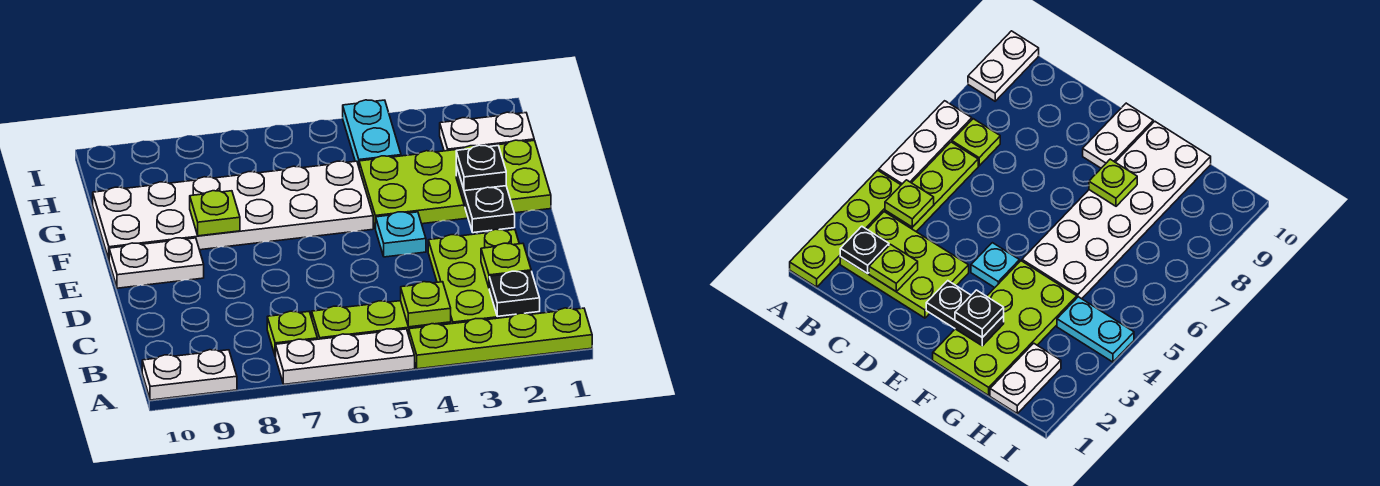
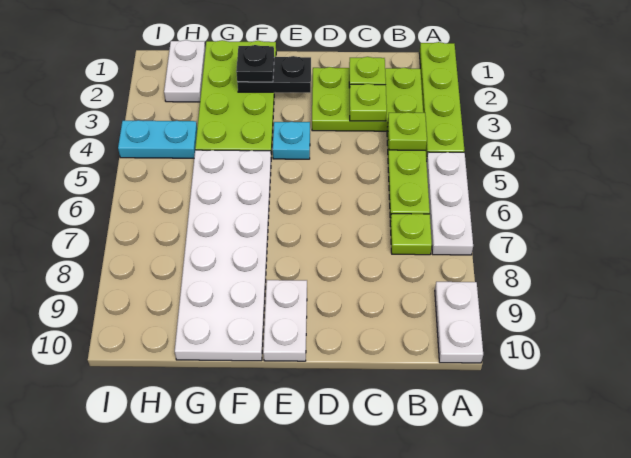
black 1x1 plate [489,271,540,316] -> none
lime 1x1 plate [190,191,240,236] -> lime 1x1 plate moved to [350,84,387,121]

